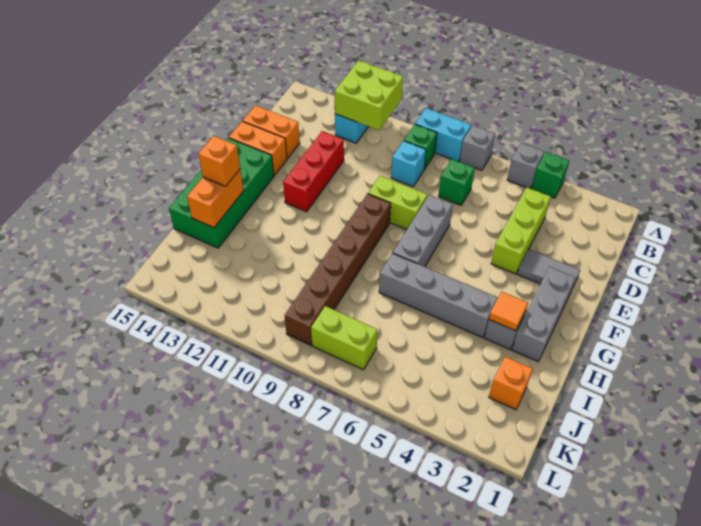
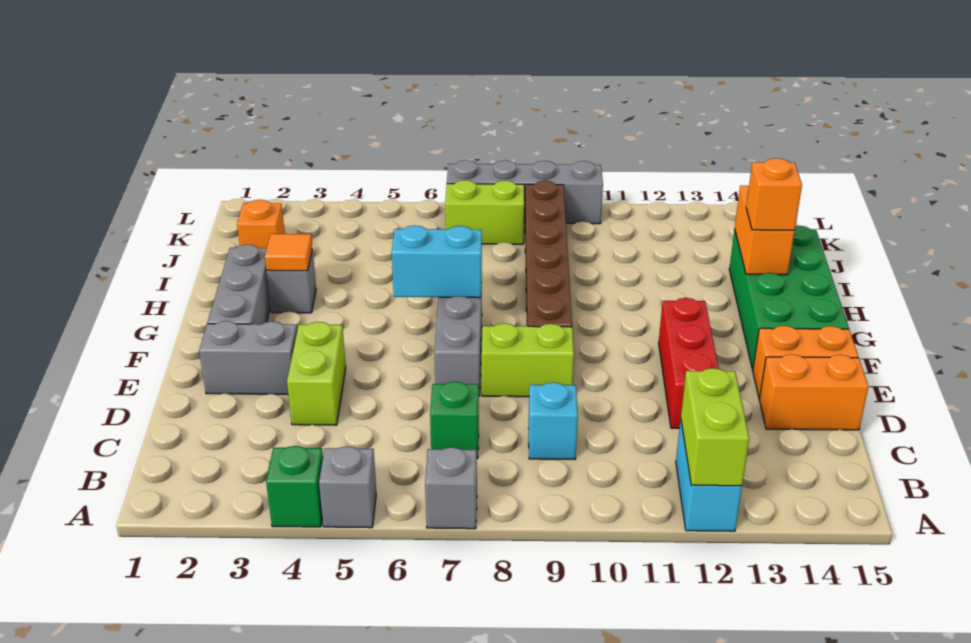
cyan 1x2 brick [415,108,471,161] -> cyan 1x2 brick moved to [392,225,482,298]
lime 2x2 brick [335,61,403,130] -> lime 1x2 brick [681,368,749,486]
green 1x1 brick [404,124,437,169] -> none
lime 1x3 brick [491,187,551,274] -> lime 1x2 brick [287,322,346,425]
grey 1x2 tile [517,249,580,293] -> grey 1x2 brick [199,321,297,394]
grey 1x4 brick [379,253,498,338] -> grey 1x4 brick moved to [447,160,603,224]

